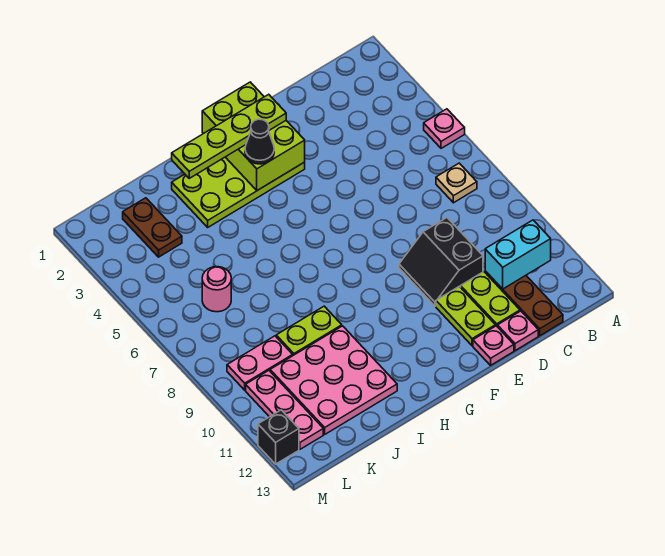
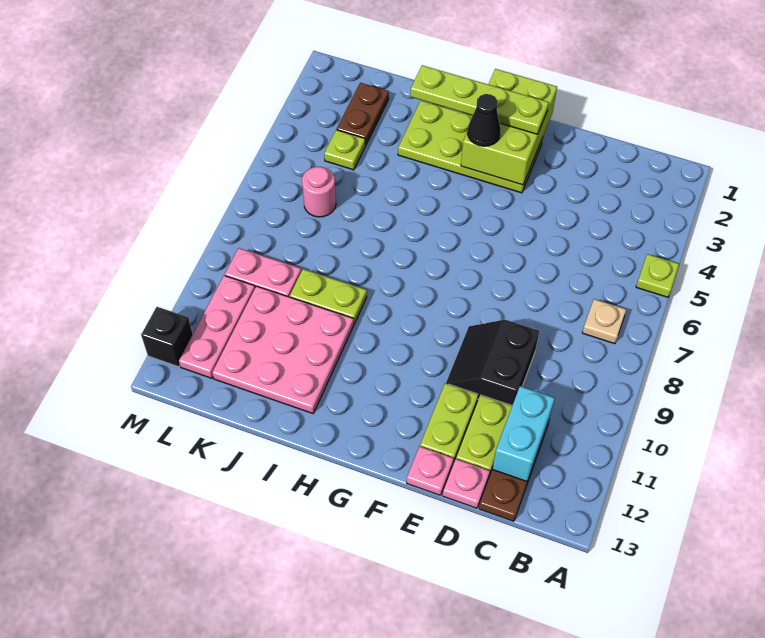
pink 1x1 plate [424,109,465,148] -> lime 1x1 plate [636,254,679,297]
cyan 1x2 brick [485,220,551,289] -> cyan 1x2 brick turned to [492,386,555,481]
none -> lime 1x1 plate [324,130,365,170]

